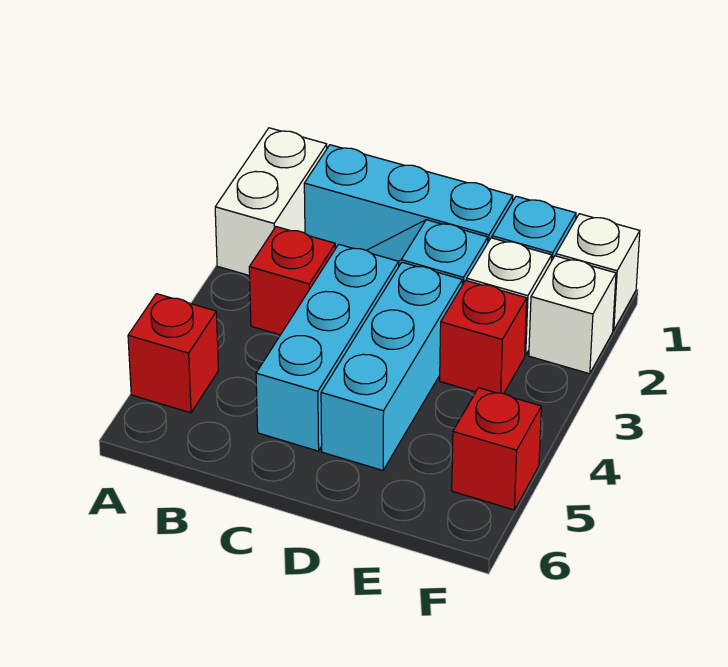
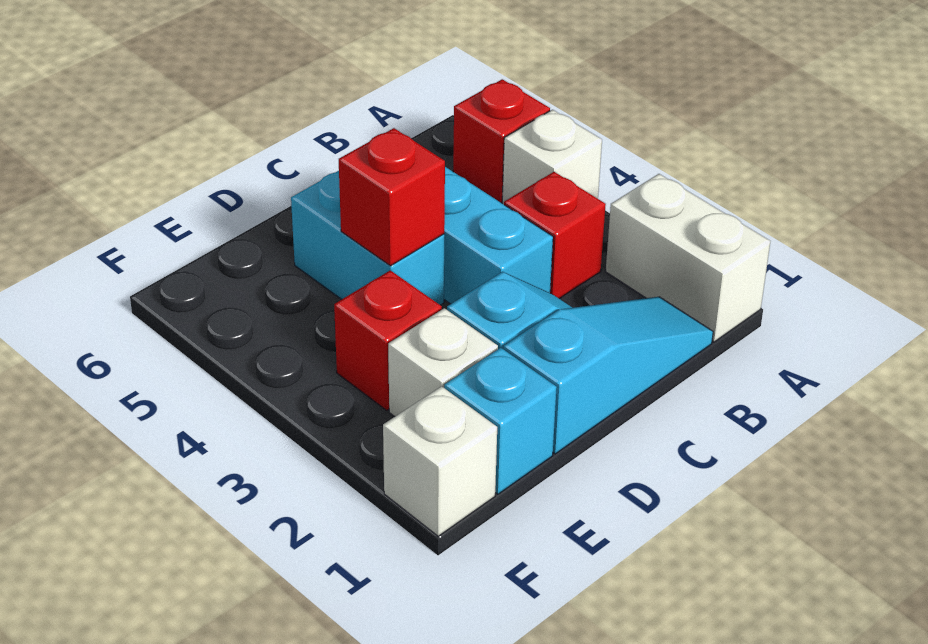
cyan 1x3 brick [304,145,513,250] -> cyan 1x3 slope [503,297,713,454]
cyan 1x3 brick [321,262,462,470] -> cyan 1x2 brick [291,171,444,305]
white 1x1 brick [529,256,616,374] -> white 1x1 brick moved to [502,110,602,204]
red 1x1 brick [452,388,541,510] -> red 1x1 brick moved to [339,128,445,266]

